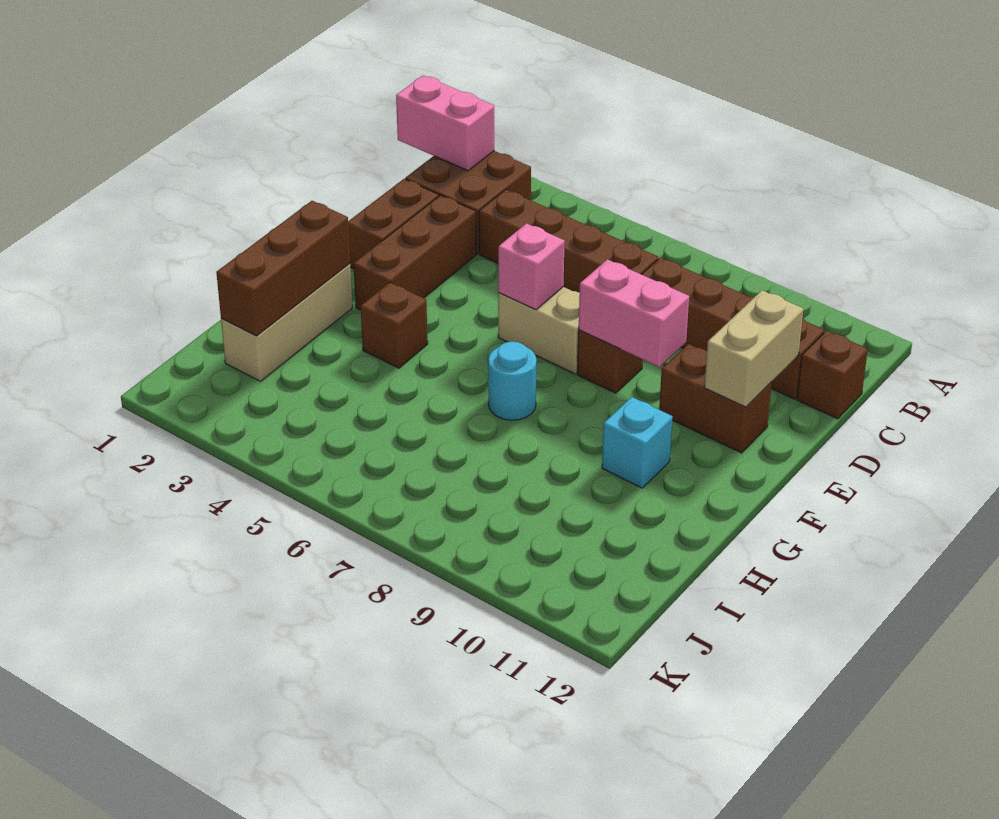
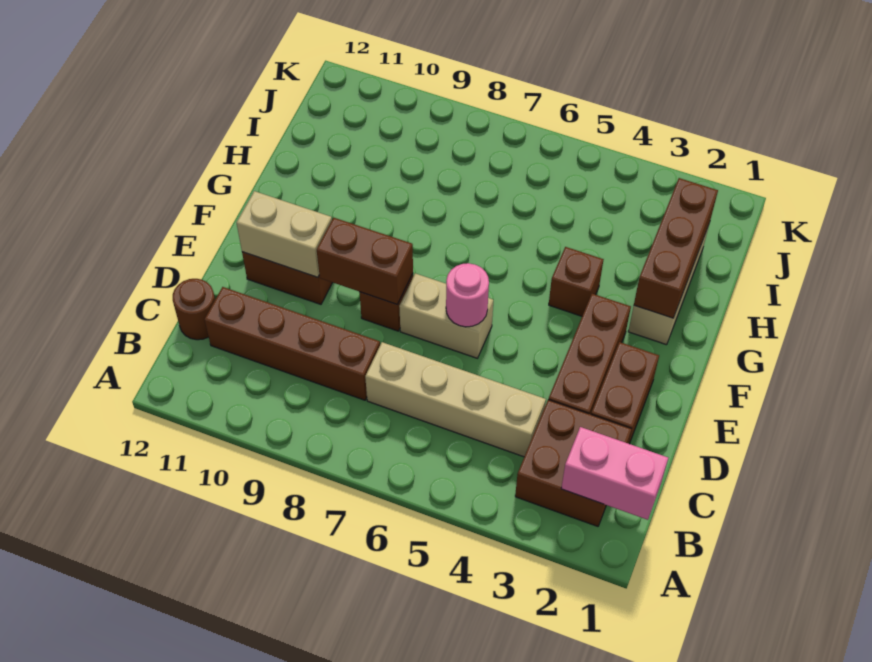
brown 1x4 brick [479,190,658,293] -> tan 1x4 brick [365,342,546,457]
brown 1x1 brick [797,331,868,419] -> brown 1x1 round brick [173,279,215,340]
tan 1x2 brick [704,290,803,407] -> tan 1x2 brick turned to [237,191,332,277]
pink 1x1 brick [498,223,565,310] -> pink 1x1 round brick [446,263,489,327]
pink 1x2 brick [579,259,689,367] -> brown 1x2 brick [317,218,413,304]
cyan 1x1 round brick [488,342,537,420] -> none
cyan 1x1 brick [602,397,673,488] -> none

